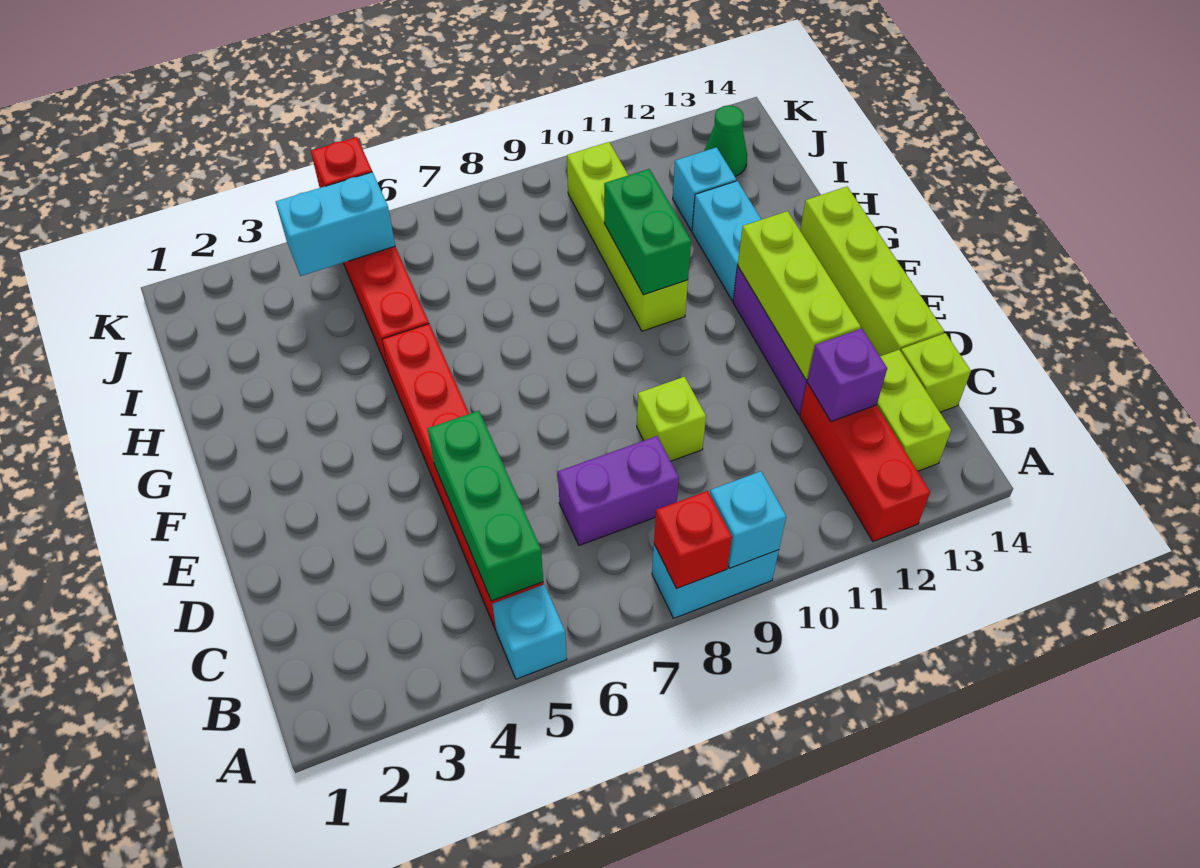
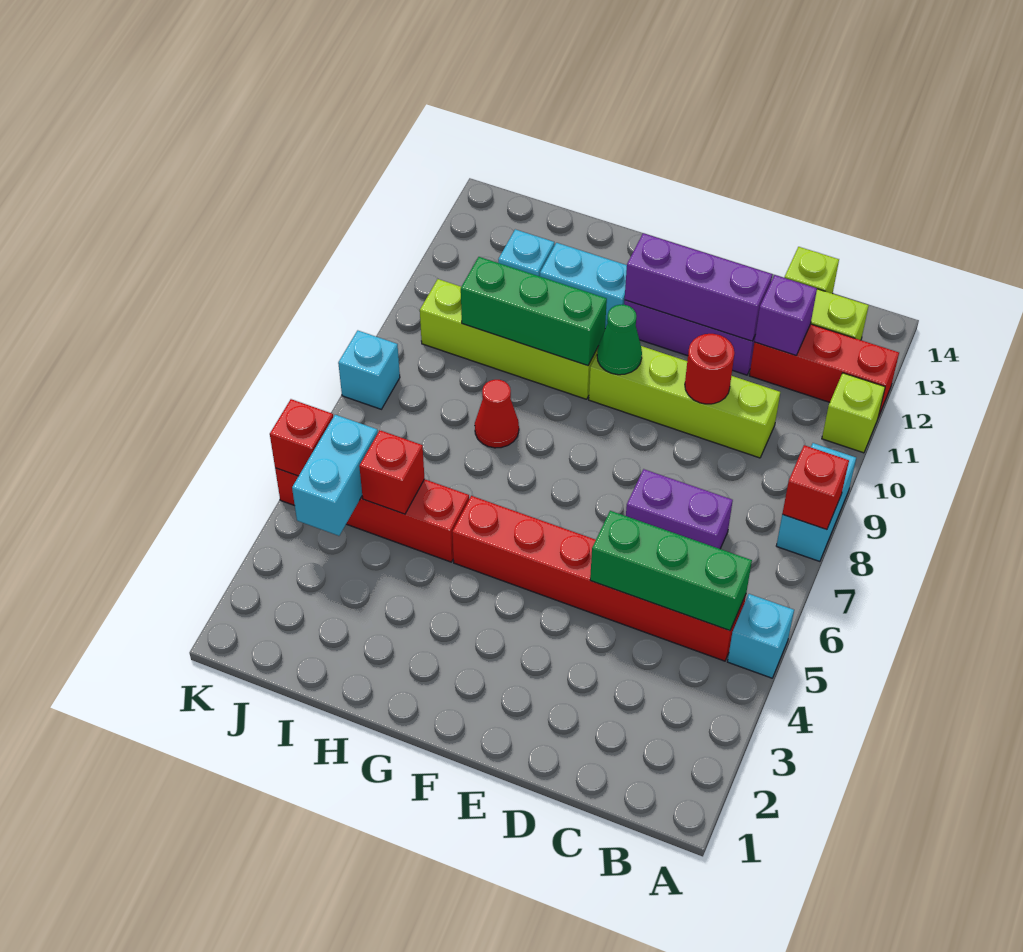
cyan 1x1 brick [710,471,786,568] -> cyan 1x1 brick moved to [338,331,400,409]
purple 1x2 brick [558,436,679,545] -> purple 1x2 brick turned to [626,469,733,549]
lime 1x1 brick [637,377,706,461] -> lime 1x1 brick moved to [822,373,885,453]
none -> red 1x1 round brick [685,334,734,404]
lime 1x3 brick [738,211,861,380] -> purple 1x3 brick [625,233,772,341]
lime 1x4 brick [800,187,944,356] -> lime 1x4 brick moved to [589,346,780,458]
green 1x2 brick [604,169,691,295] -> green 1x3 brick [461,257,607,366]
none -> red 1x1 cone [475,380,519,448]
none -> red 1x1 brick [359,430,424,514]
green 1x1 cone [704,105,747,177] -> green 1x1 cone moved to [597,305,642,375]

